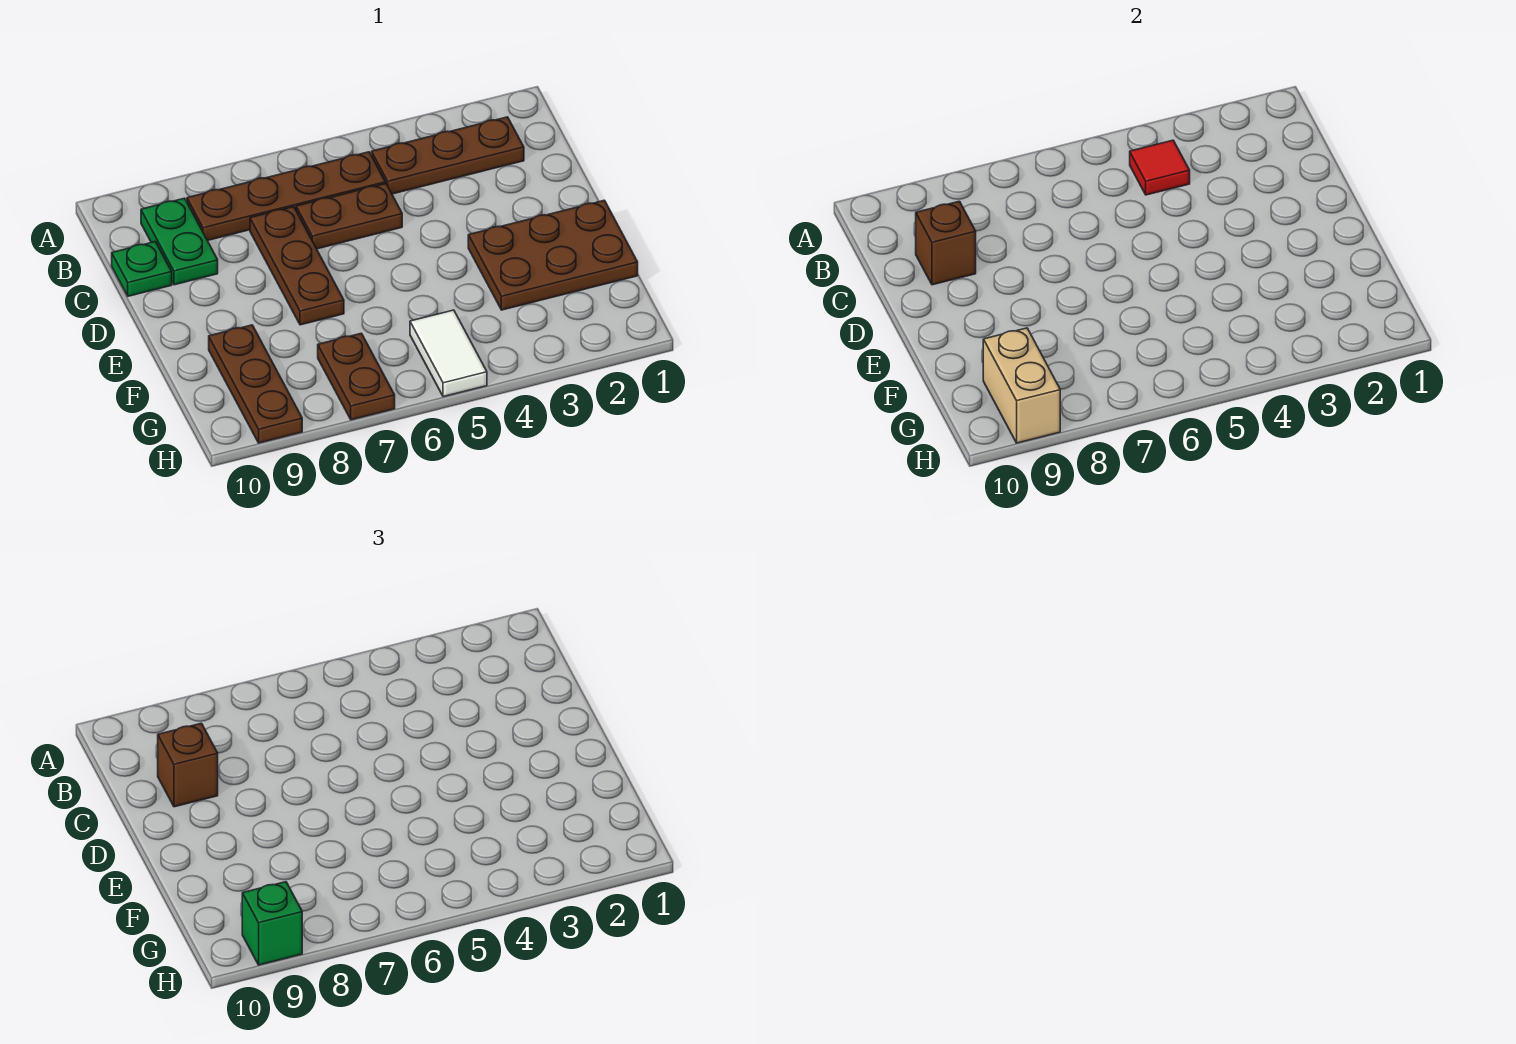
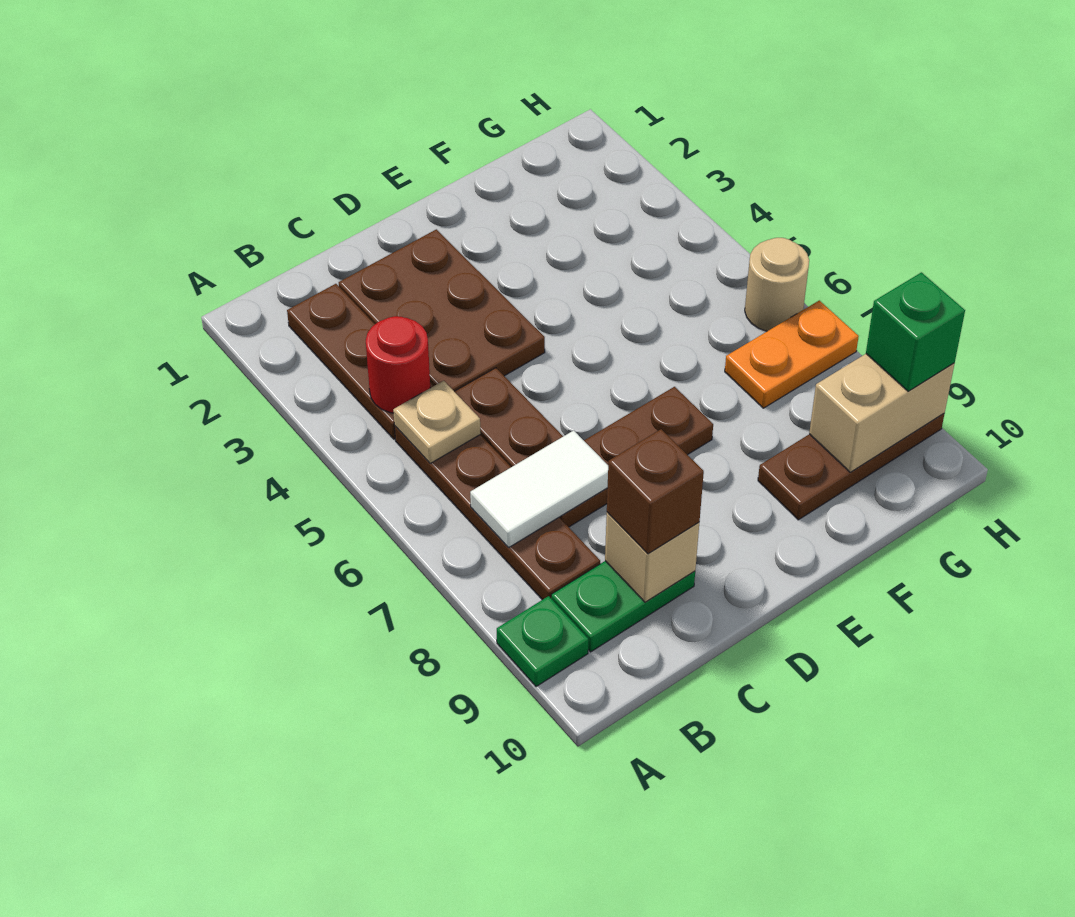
red 1x1 tile [1130,140,1190,195] -> red 1x1 round brick [366,316,430,413]
none -> tan 1x1 plate [393,381,481,463]
brown 1x1 brick [916,201,976,285] -> tan 1x1 brick [605,512,699,602]
green 1x1 plate [112,242,172,296] -> green 1x1 plate moved to [497,596,588,687]
brown 2x3 plate [468,200,638,310] -> brown 2x3 plate moved to [339,229,545,391]
white 1x2 tile [410,310,487,397] -> white 1x2 tile moved to [470,430,608,547]
brown 1x2 plate [318,333,395,420] -> orange 1x2 plate [725,300,859,408]
none -> tan 1x1 round brick [745,238,809,331]

